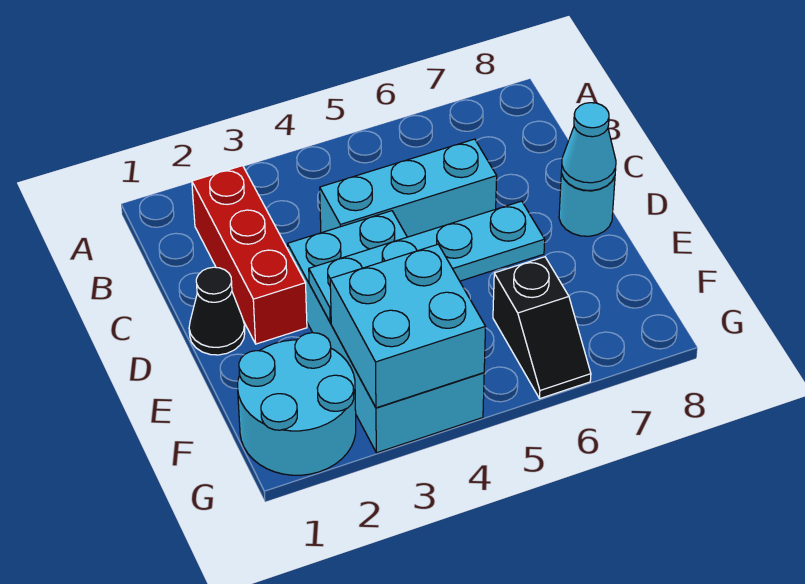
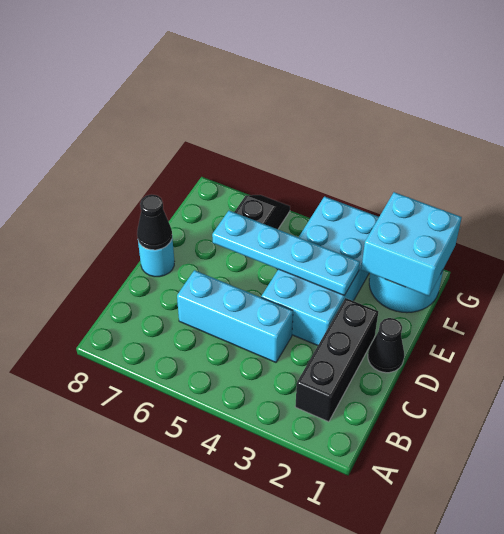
red 1x3 brick [192,166,307,344] -> black 1x3 brick [295,298,378,422]
cyan 1x1 cone [561,103,616,190] -> black 1x1 cone [137,195,172,250]
cyan 2x2 brick [330,244,486,408] -> cyan 2x2 brick moved to [361,192,462,296]

